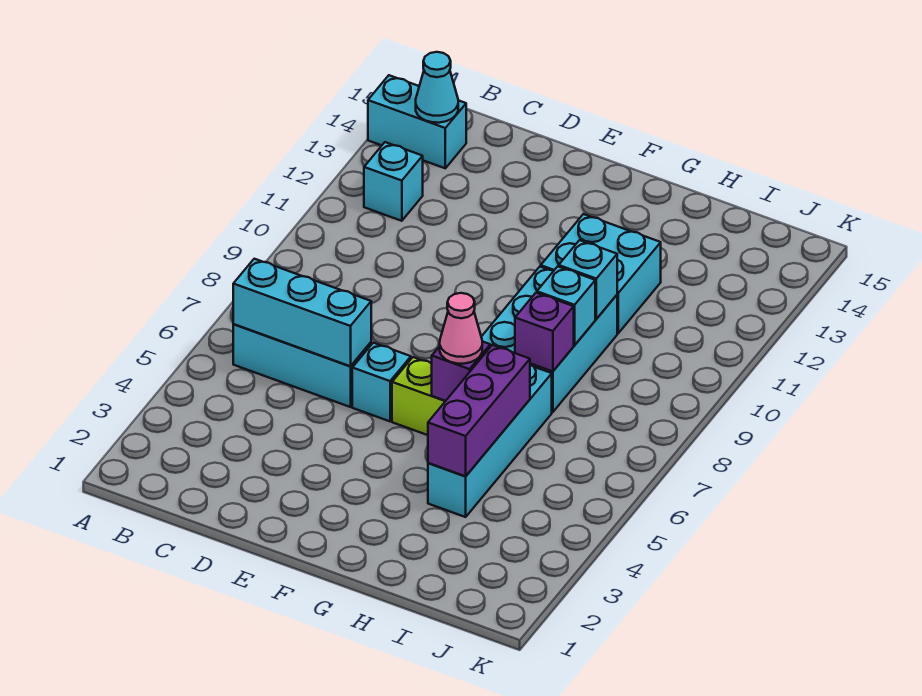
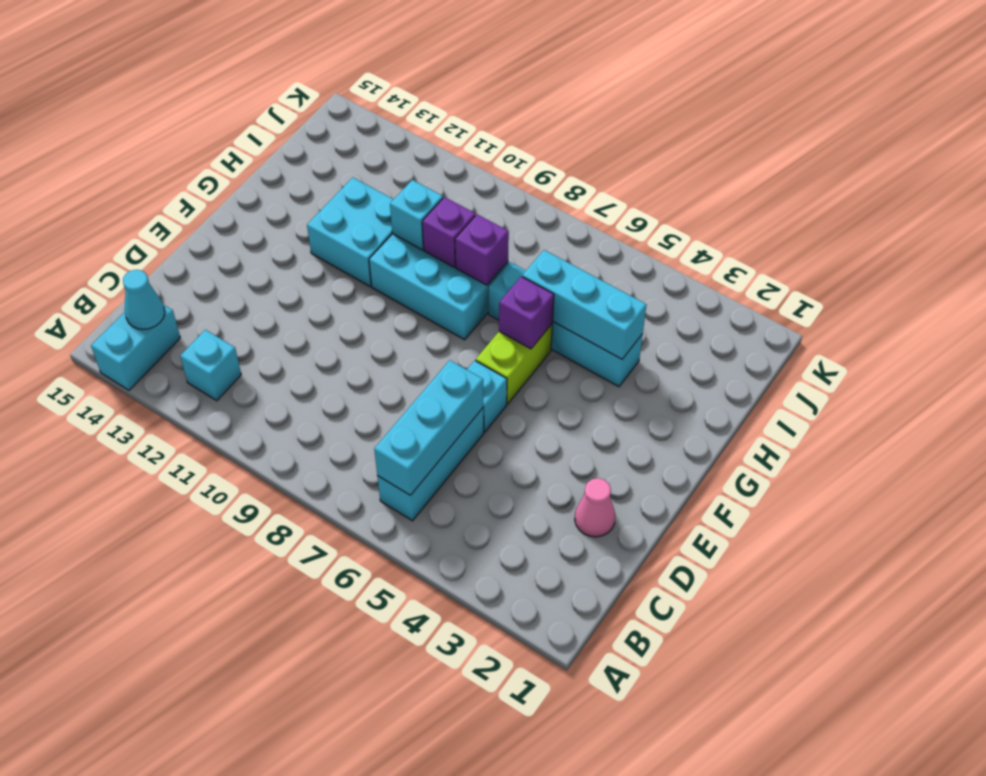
pink 1x1 cone [440,293,482,364] -> pink 1x1 cone moved to [575,478,615,537]
purple 1x3 brick [428,345,530,476] -> cyan 1x3 brick [522,250,646,359]
cyan 1x1 brick [537,266,595,345] -> purple 1x1 brick [422,197,475,267]

